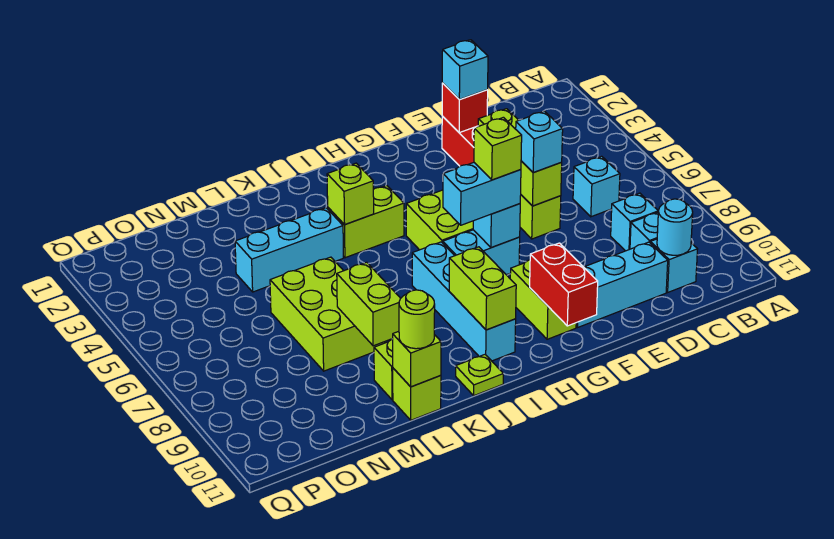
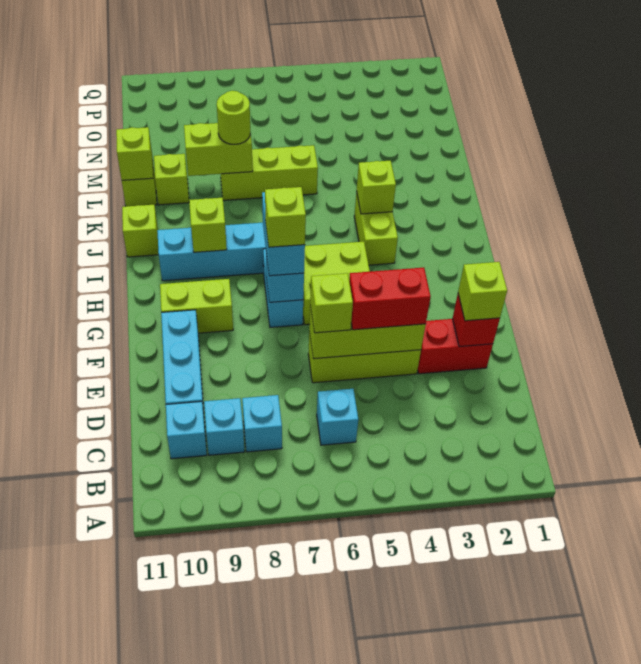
cyan 1x1 round brick [657,199,693,255] -> none
cyan 1x1 brick [442,40,488,100] -> lime 1x1 brick [458,262,507,321]
cyan 1x1 brick [516,111,563,173] -> lime 1x1 brick [310,273,353,333]
red 1x2 brick [530,243,598,326] -> red 1x2 brick moved to [349,268,431,330]
lime 1x2 brick [449,247,516,330] -> lime 1x1 brick [189,198,227,252]
lime 1x1 plate [456,355,503,396] -> lime 1x1 brick [122,205,159,257]
cyan 1x3 brick [235,208,343,292] -> none
lime 2x3 brick [270,257,385,371] -> lime 1x3 brick [221,145,318,200]
lime 1x1 round brick [399,290,435,349] -> lime 1x1 round brick moved to [217,91,250,144]

